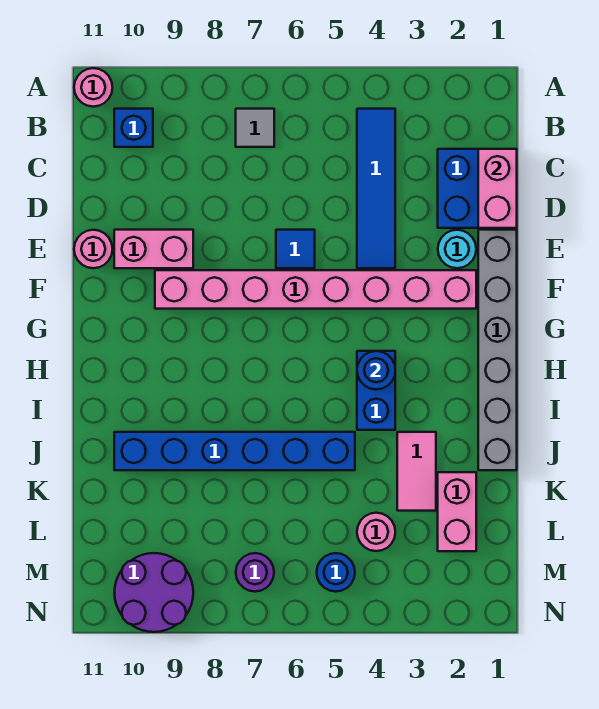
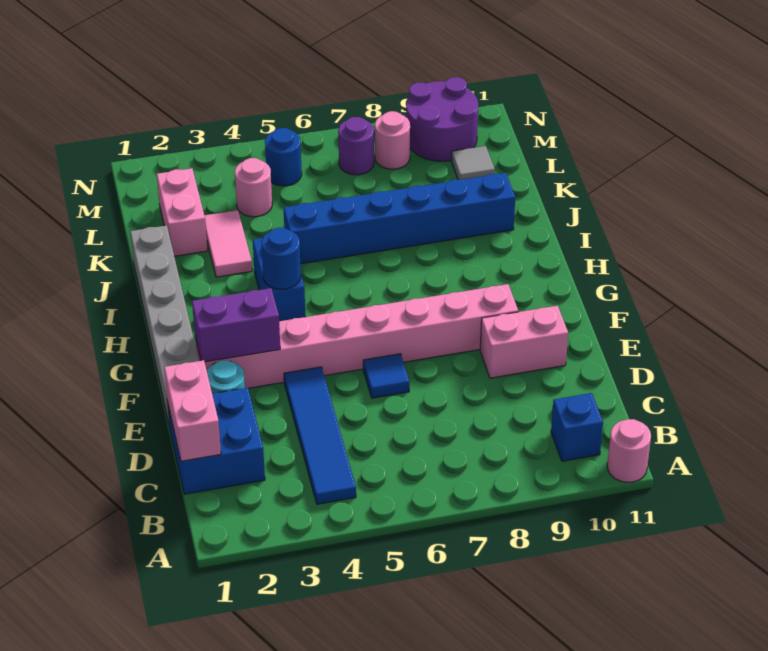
grey 1x1 tile [236,109,274,147] -> grey 1x1 tile moved to [451,146,495,180]
pink 1x1 round brick [74,230,112,268] -> pink 1x1 round brick moved to [375,111,410,169]
none -> purple 1x2 brick [192,288,280,362]

